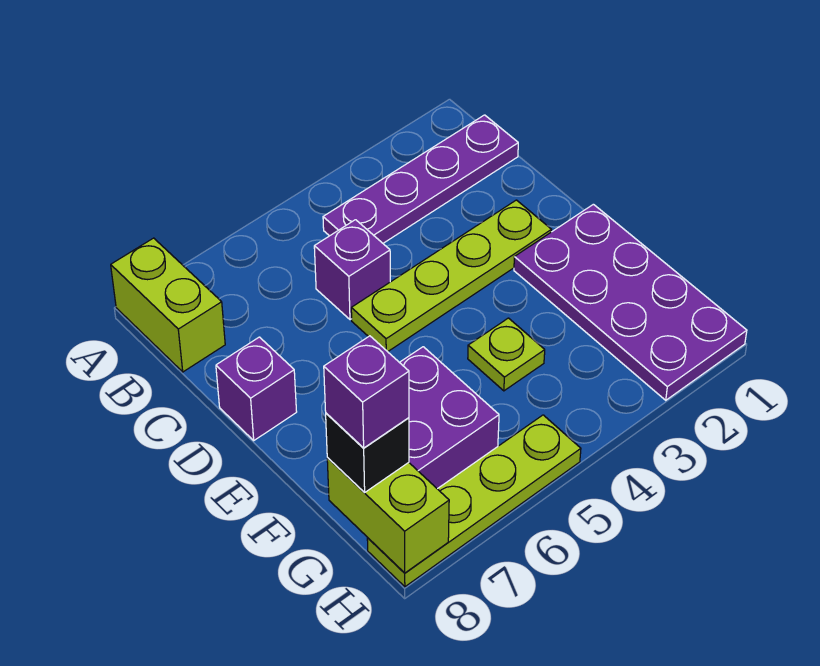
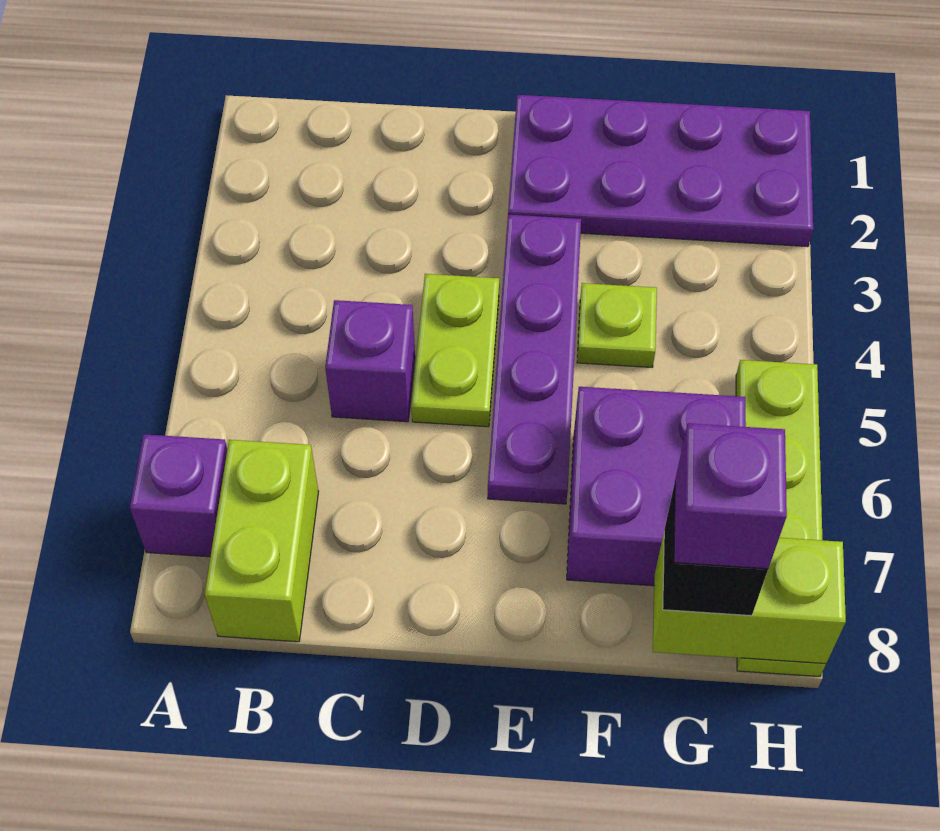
lime 1x2 brick [111,238,225,372] -> lime 1x2 brick turned to [205,440,319,642]
purple 1x4 plate [323,115,518,243] -> purple 1x4 plate moved to [488,215,581,504]
lime 1x4 plate [351,200,551,352] -> lime 1x2 plate [411,274,499,427]
purple 1x1 brick [216,337,297,440] -> purple 1x1 brick moved to [130,434,227,557]

